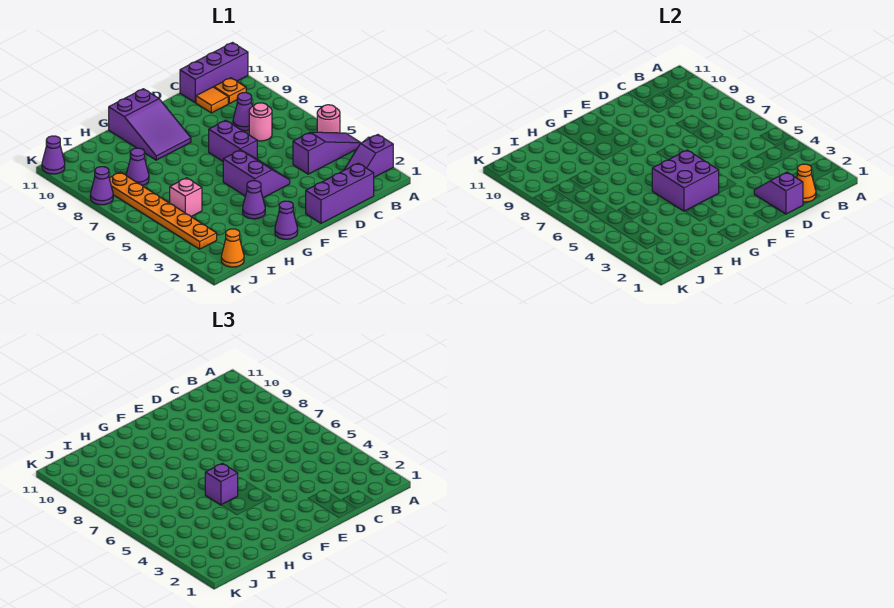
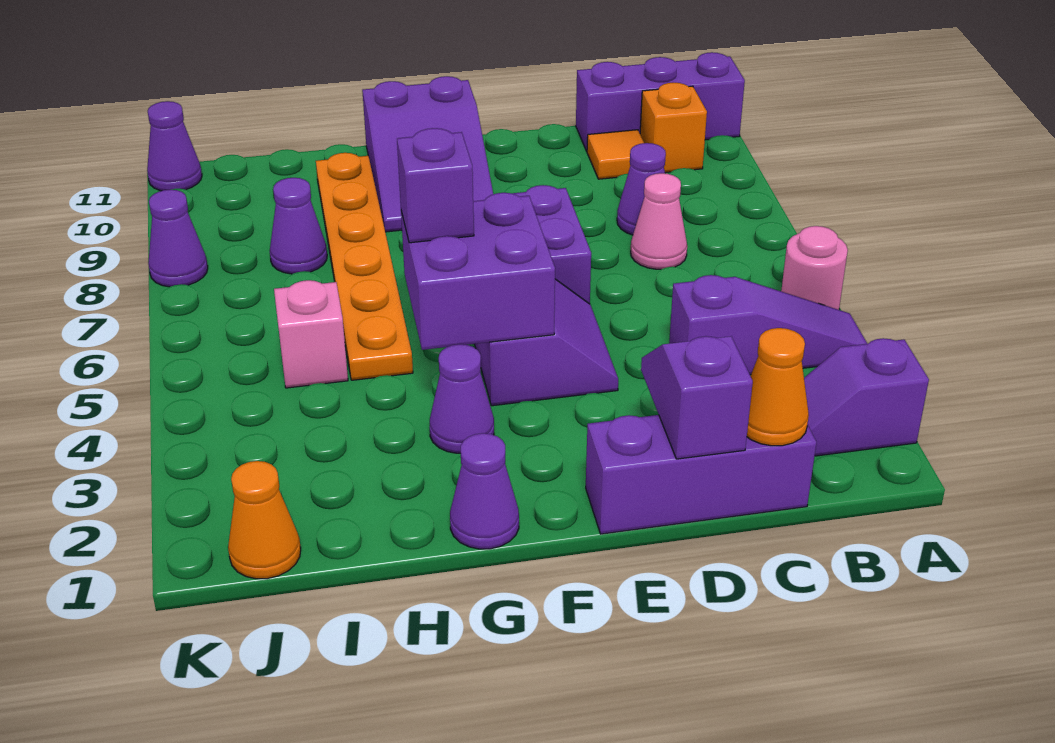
orange 1x1 plate [214,78,246,104] -> orange 1x1 brick [640,83,707,173]
pink 1x1 round brick [249,103,272,141] -> pink 1x1 cone [631,173,687,269]
orange 1x6 plate [109,172,217,249] -> orange 1x6 plate moved to [316,153,413,380]

